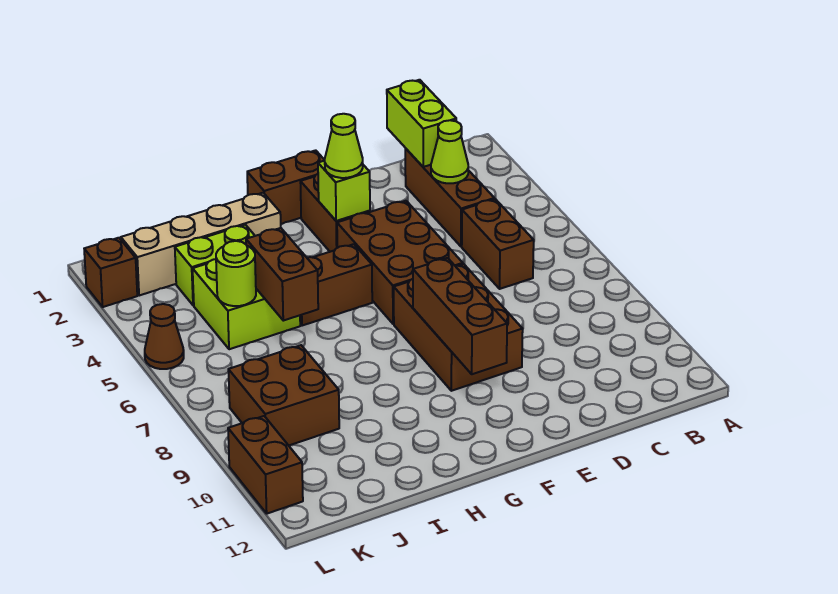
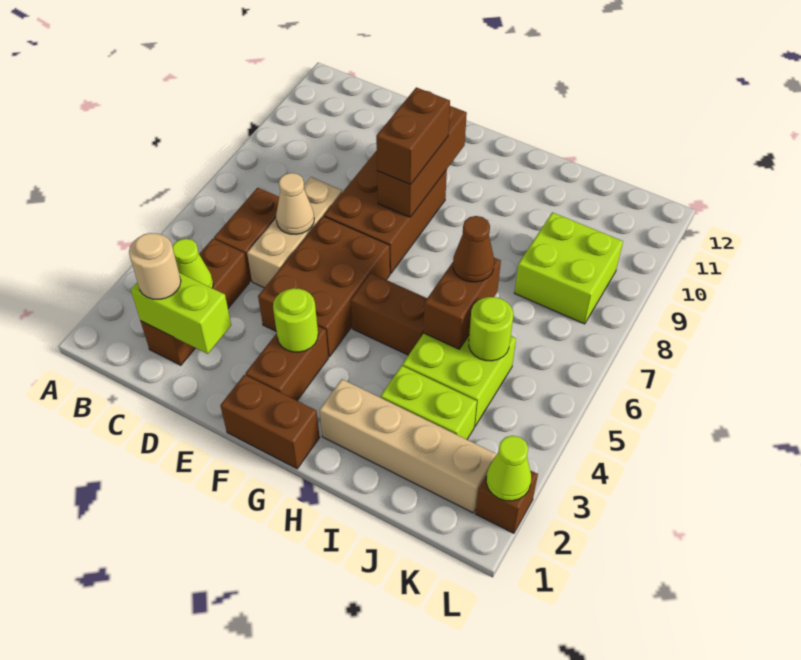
lime 1x2 brick [387,80,456,167] -> lime 1x2 brick turned to [131,273,231,354]
none -> tan 1x1 round brick [129,233,181,299]
none -> tan 1x3 brick [247,177,342,288]
none -> tan 1x1 cone [276,173,314,234]
lime 1x1 brick [318,161,370,221] -> lime 1x1 round brick [273,288,318,352]
lime 1x1 cone [325,114,363,178] -> lime 1x1 cone moved to [486,436,531,501]
brown 2x2 brick [228,345,339,445] -> lime 2x2 brick [515,212,623,324]
brown 1x1 cone [145,304,184,369] -> brown 1x1 cone moved to [453,216,494,282]
brown 1x2 brick [228,416,303,514] -> brown 1x2 brick moved to [376,87,450,185]

